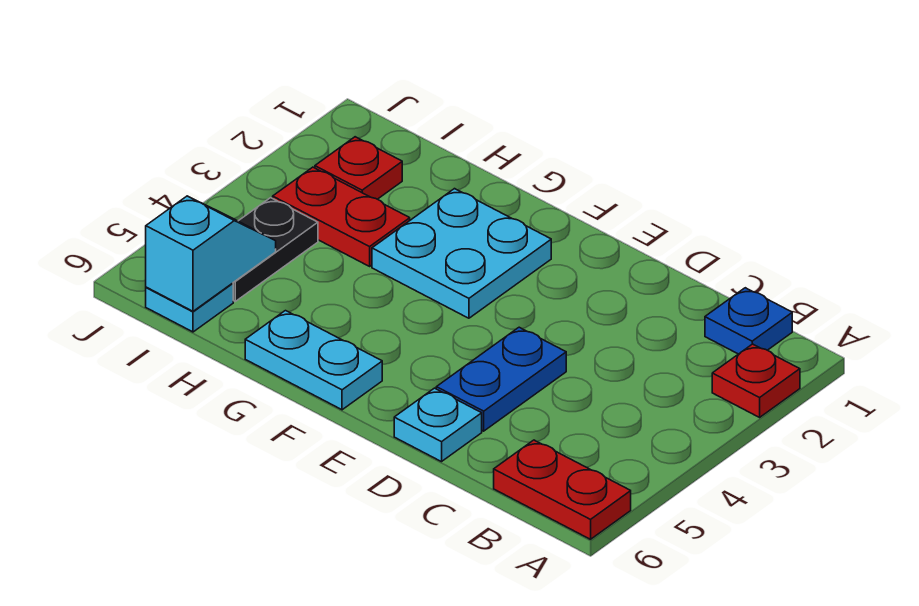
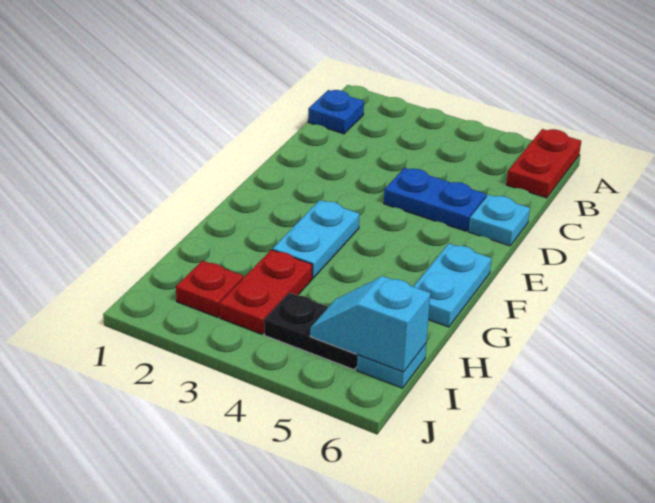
red 1x1 plate [712,344,800,417] -> none
cyan 2x2 plate [372,189,551,318] -> cyan 1x2 plate [273,200,360,278]

